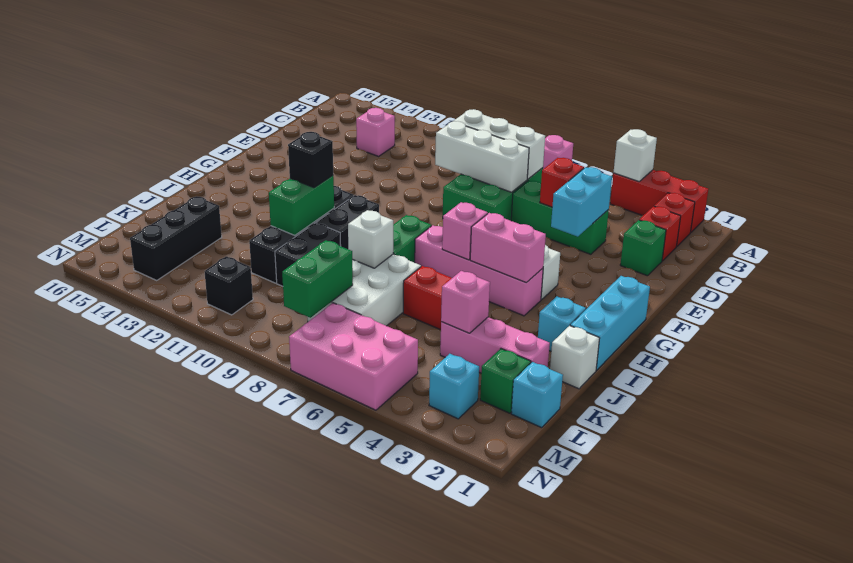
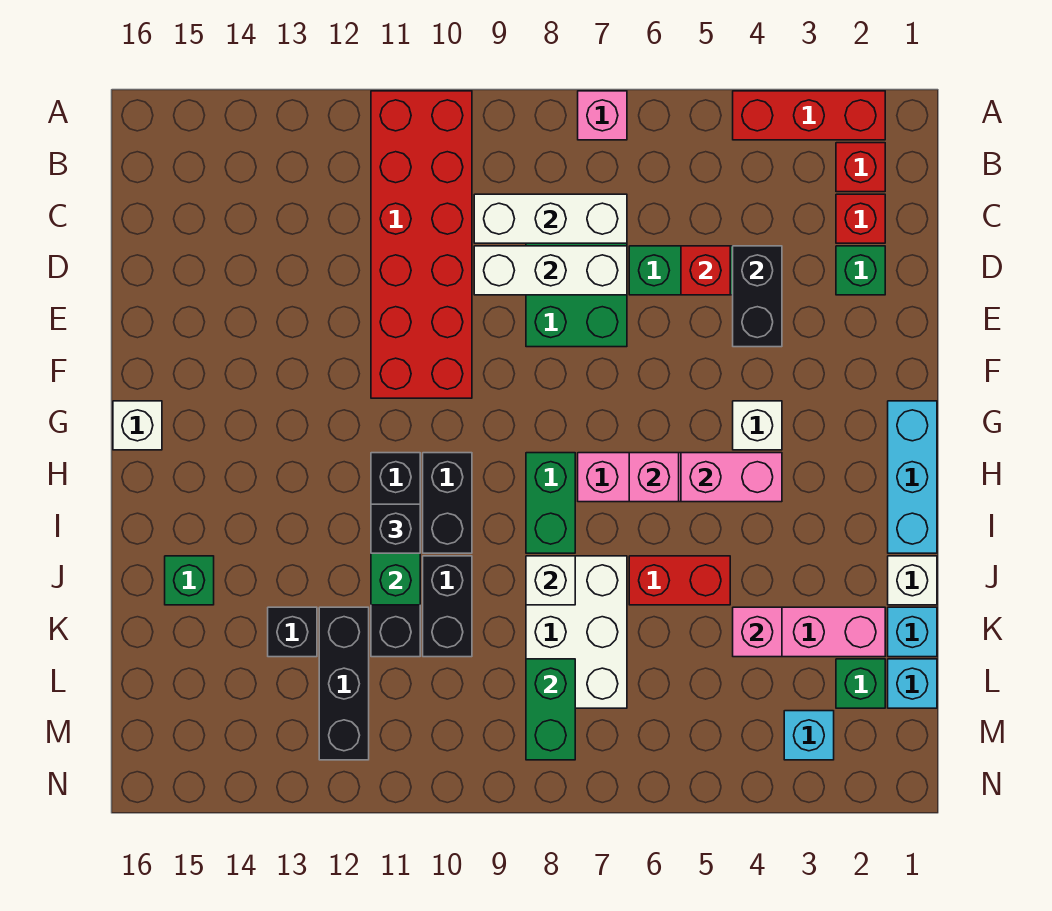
white 1x1 brick [613,129,657,182] -> white 1x1 brick moved to [113,401,162,450]
none -> red 2x6 brick [371,91,472,398]
pink 1x1 brick [356,108,395,156] -> none
cyan 1x2 brick [551,167,612,237] -> black 1x2 brick [733,246,782,347]
cyan 1x1 brick [538,296,586,351] -> cyan 1x1 brick moved to [888,607,937,657]
none -> green 1x1 brick [165,556,214,605]
black 1x3 brick [130,196,222,280] -> black 1x3 brick moved to [319,607,369,760]
pink 2x3 brick [289,303,418,410] -> none
black 1x1 brick [204,256,253,315] -> black 1x1 brick moved to [268,607,317,657]

